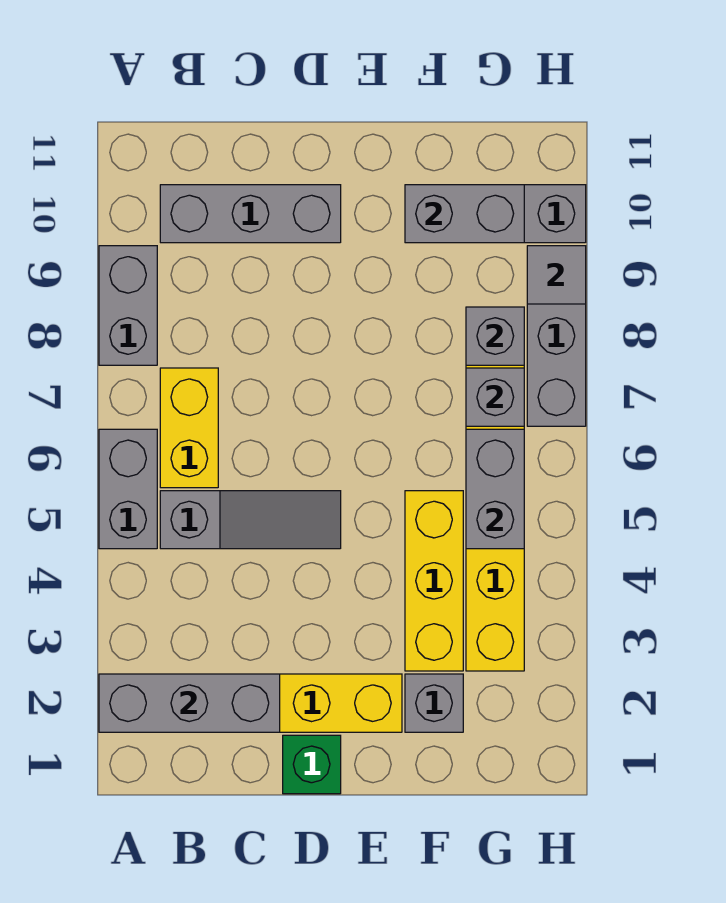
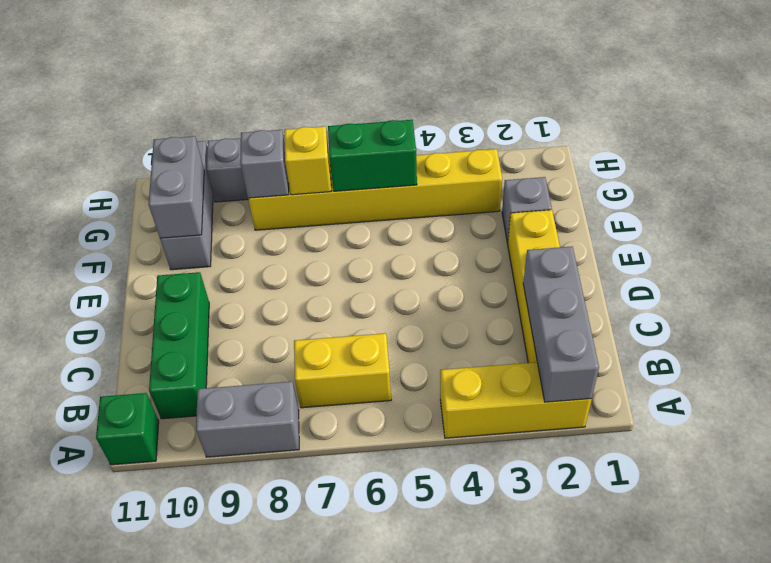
grey 1x2 brick [99,429,157,549] -> none
grey 1x3 slope [160,491,341,549] -> none
grey 1x3 brick [160,185,341,243] -> green 1x3 brick [149,272,209,419]
green 1x1 brick [283,735,341,794] -> green 1x1 brick moved to [96,393,159,465]
yellow 1x3 brick [405,491,463,671] -> yellow 1x3 brick moved to [440,362,592,438]
grey 1x2 brick [466,429,524,549] -> green 1x2 brick [328,120,417,191]
grey 1x1 brick [466,368,524,426] -> yellow 1x1 brick [284,126,331,195]
grey 1x1 tile [527,246,586,304] -> none

